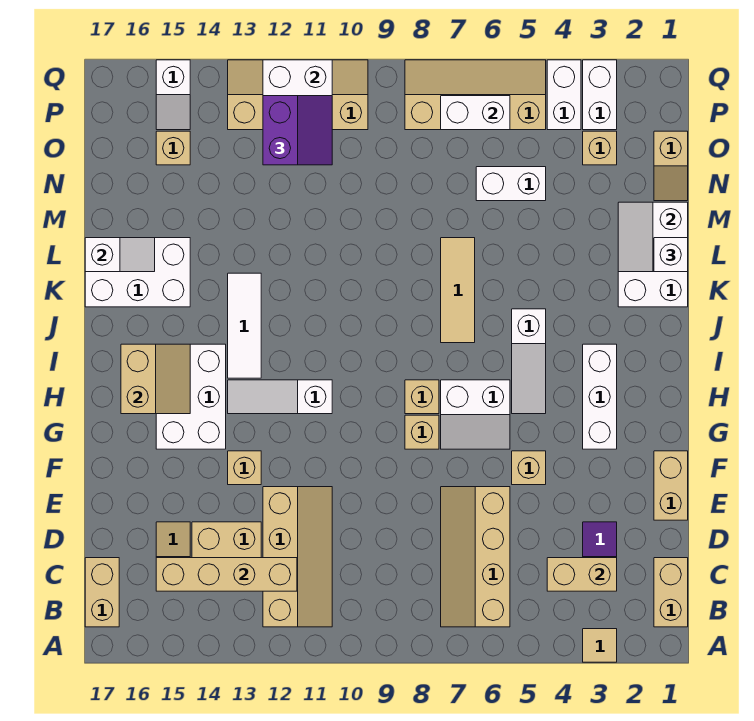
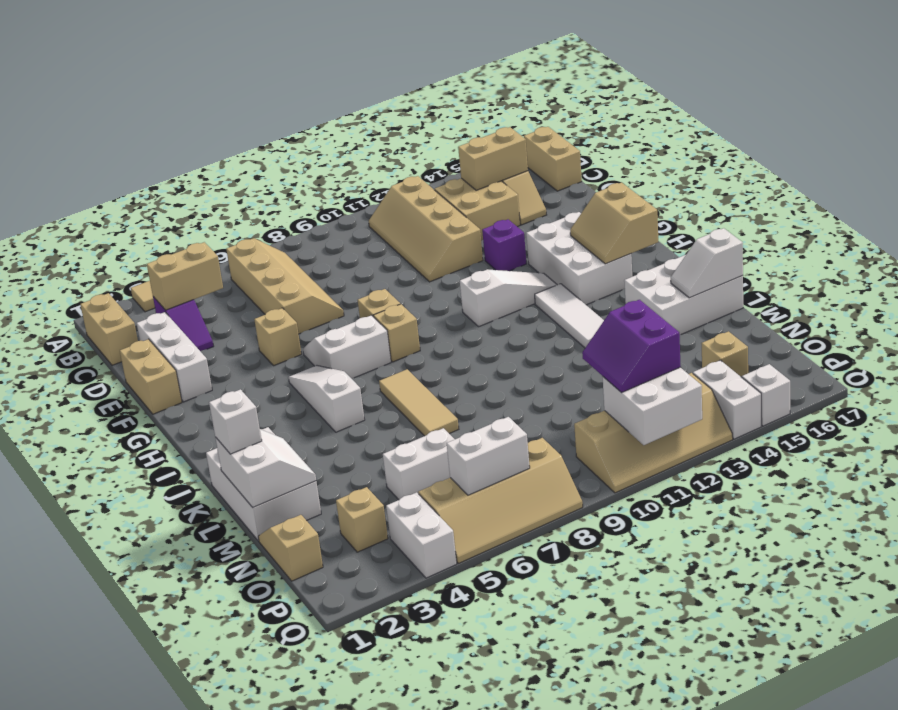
tan 1x4 brick [156,558,297,591] -> tan 1x2 brick [458,127,528,190]
tan 1x1 brick [228,451,261,485] -> purple 1x1 brick [482,219,526,271]
white 1x3 brick [583,344,617,449] -> white 1x3 brick moved to [137,312,212,402]
white 1x2 brick [583,60,617,130] -> white 1x2 brick moved to [693,360,762,439]

